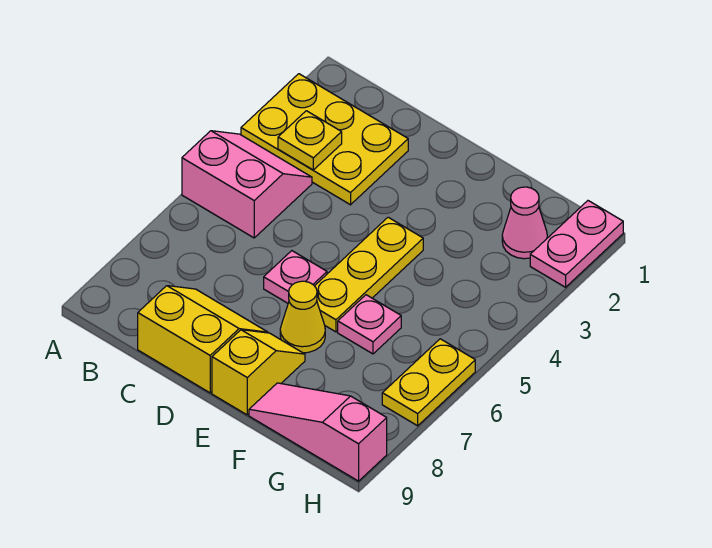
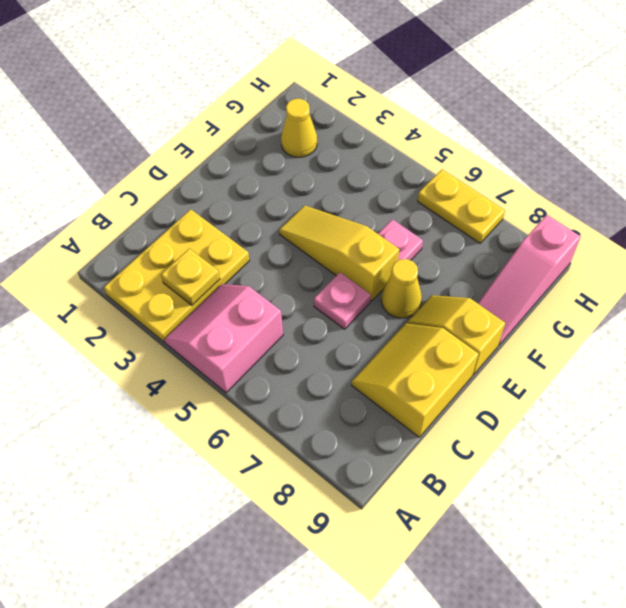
yellow 1x3 plate [315,217,423,332] -> yellow 1x3 slope [279,205,399,301]
pink 1x1 cone [502,187,547,259] -> yellow 1x1 cone [281,99,317,157]
pink 1x2 plate [530,201,623,287] -> none

